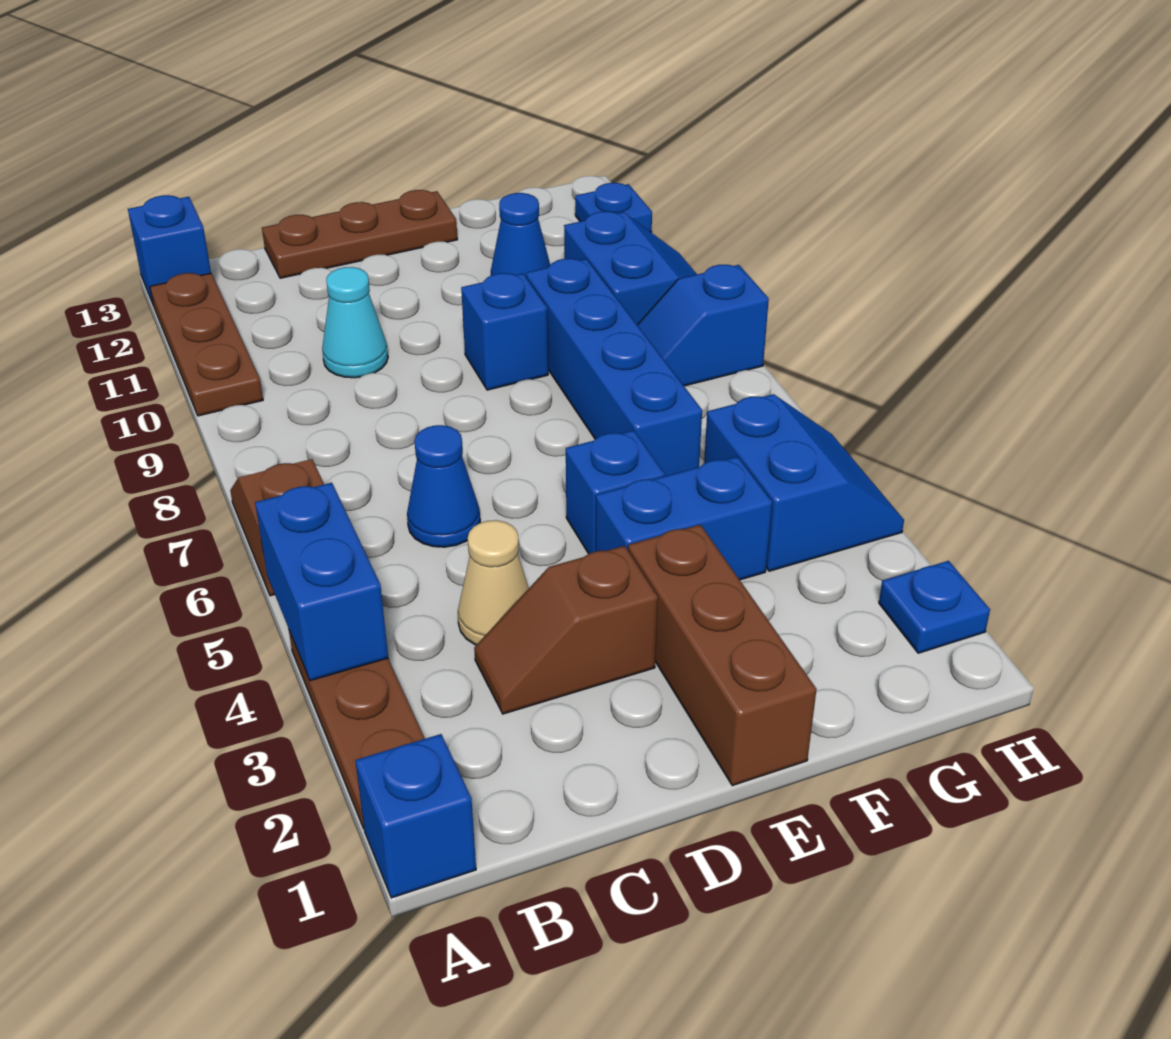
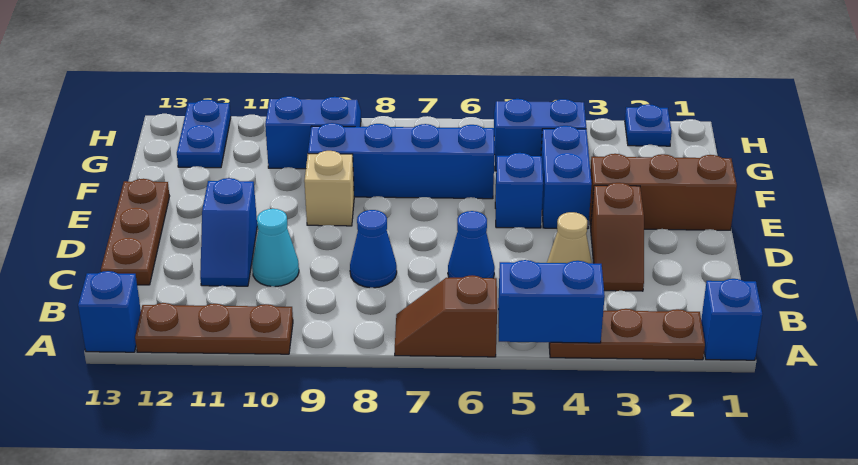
blue 1x1 brick [461,273,548,390] -> tan 1x1 brick [304,151,354,226]
blue 1x1 cone [491,193,550,277] -> blue 1x1 cone moved to [350,210,397,288]
blue 1x2 slope [637,265,769,386] -> blue 1x2 slope moved to [200,178,257,286]
blue 1x1 plate [575,183,652,233] -> blue 1x2 plate [177,100,231,168]

